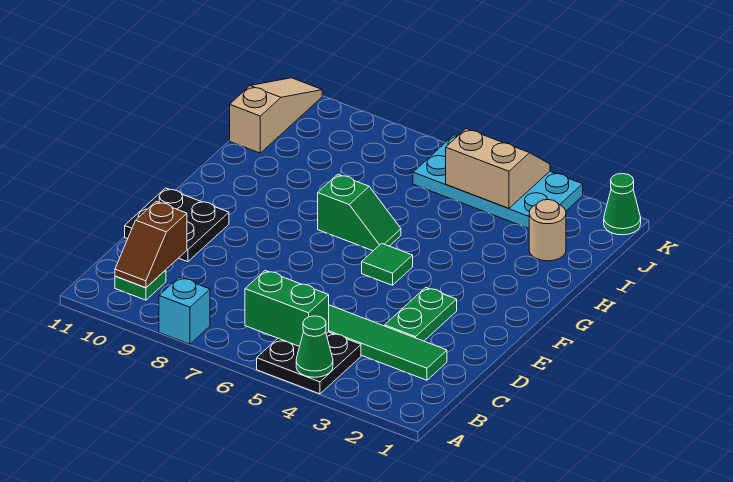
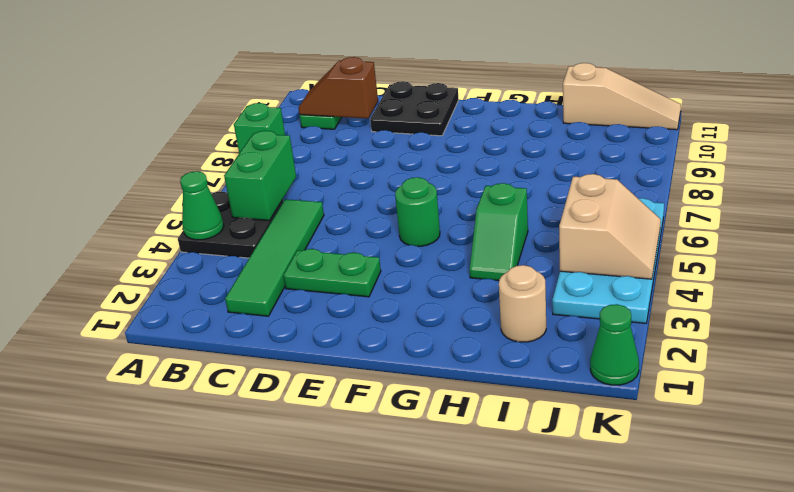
cyan 1x1 brick [159,277,210,344] -> green 1x1 brick [234,103,285,153]
green 1x1 tile [362,243,413,285] -> green 1x1 round brick [395,177,440,246]
green 1x2 slope [318,174,401,251] -> green 1x2 slope moved to [470,183,528,281]

